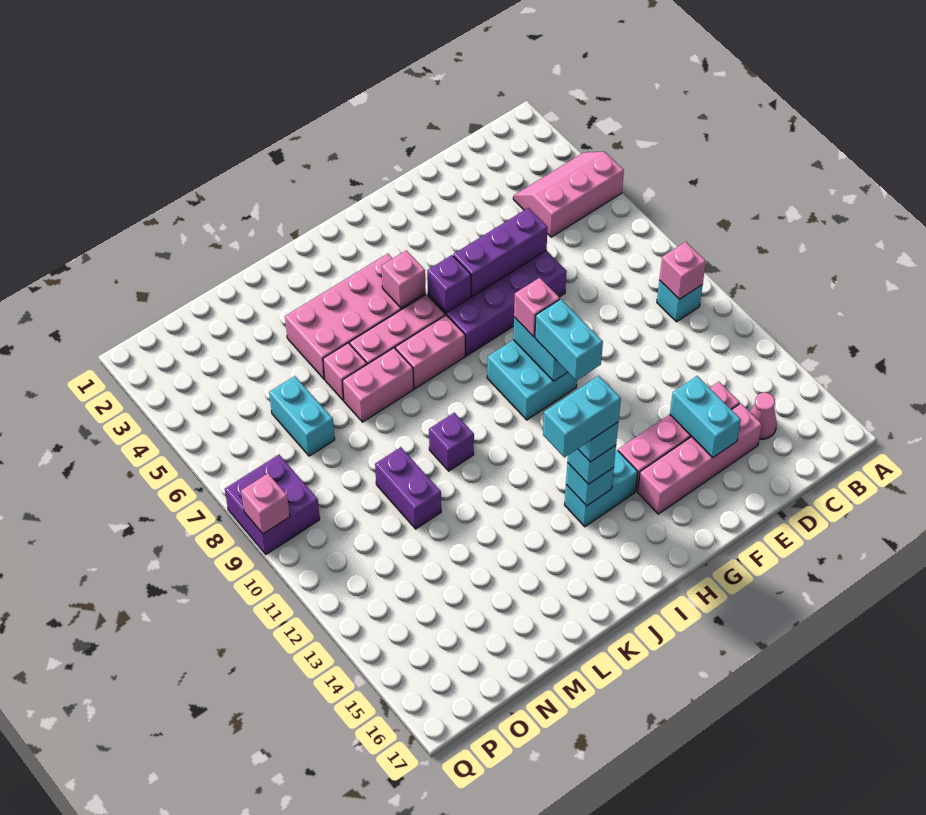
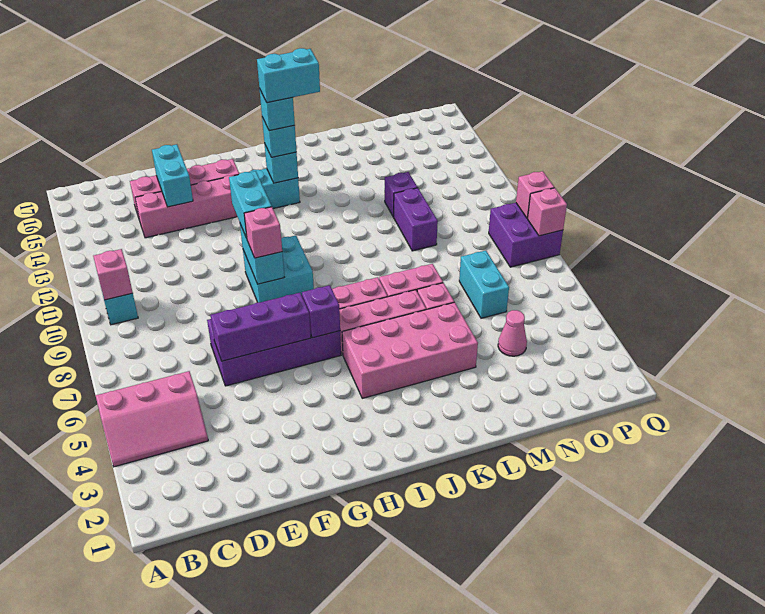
pink 1x1 cone [750,393,777,439] -> pink 1x1 cone moved to [498,310,527,356]
pink 1x1 brick [381,250,426,308] -> pink 1x1 brick moved to [528,188,567,236]
purple 1x1 brick [429,413,474,471] -> purple 1x1 brick moved to [385,172,418,217]

